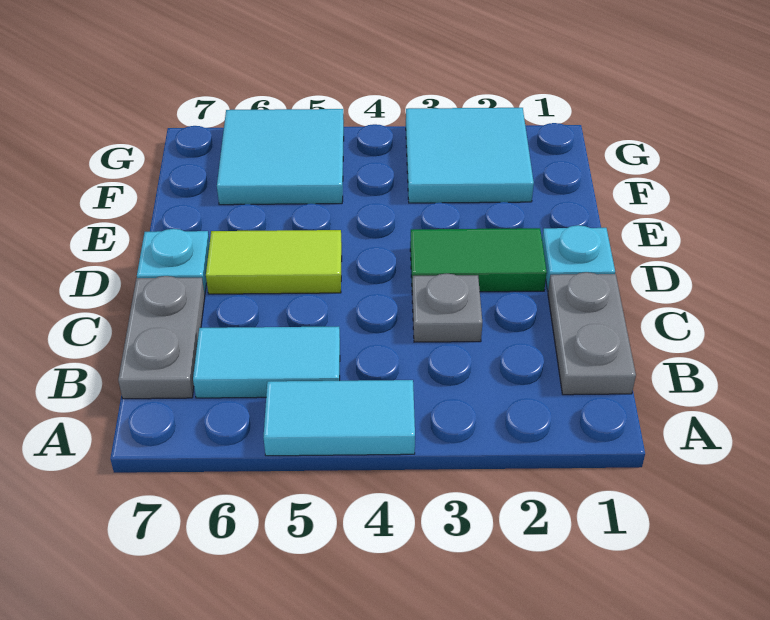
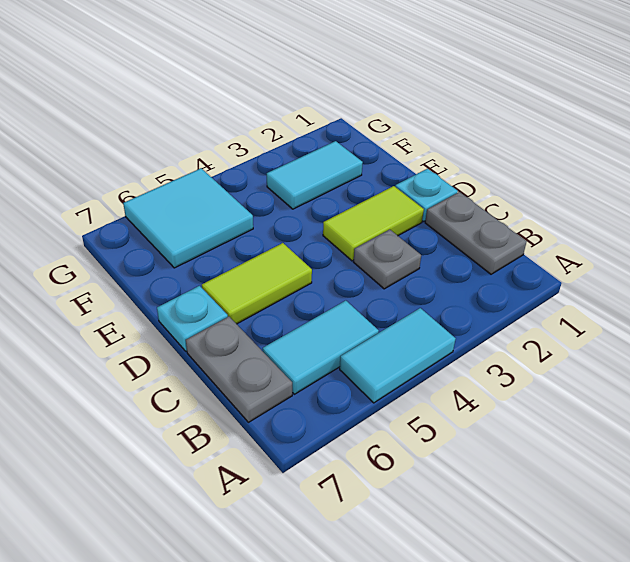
green 1x2 tile [410,228,547,292] -> lime 1x2 tile [323,186,424,261]
cyan 2x2 tile [406,108,534,203] -> cyan 1x2 tile [267,141,363,209]

